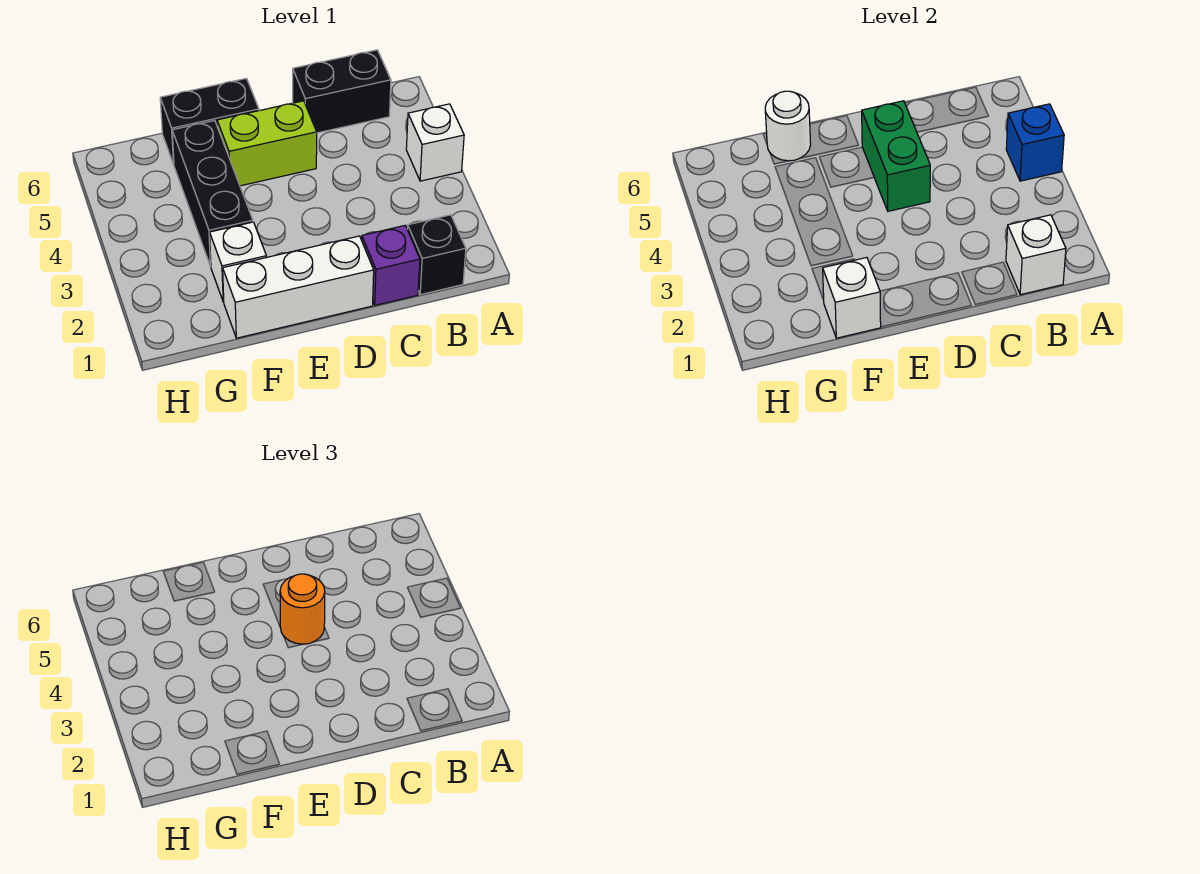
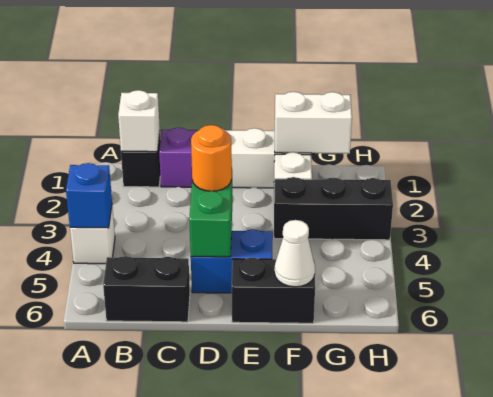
lime 1x2 brick [217,101,317,186] -> blue 1x2 brick [191,229,273,293]
white 1x1 brick [823,258,881,338] -> white 1x2 brick [275,92,352,153]
black 1x3 brick [172,120,253,266] -> black 1x3 brick turned to [274,177,393,240]
white 1x1 round brick [765,91,811,161] -> white 1x1 cone [274,220,315,287]

